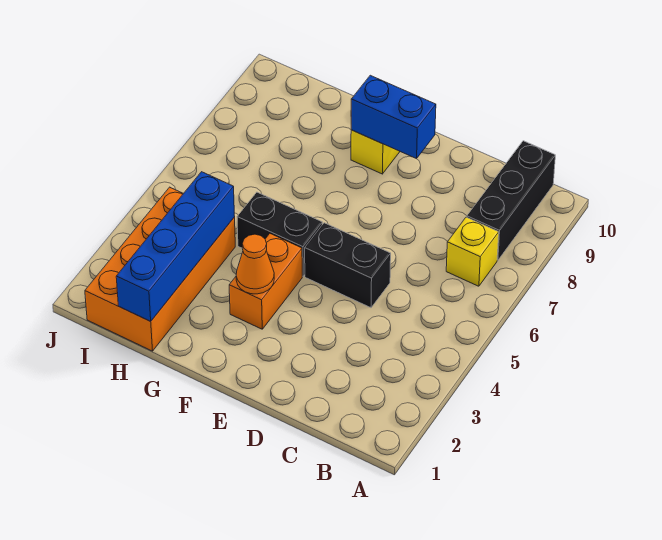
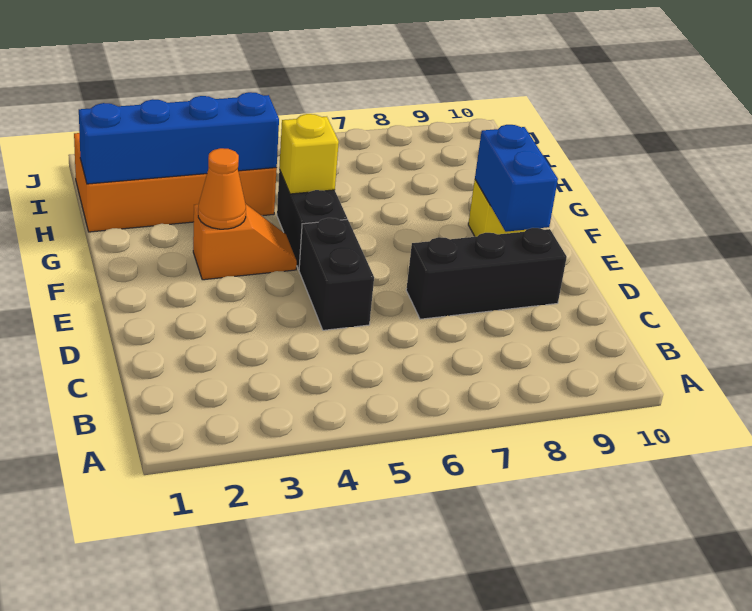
yellow 1x1 brick [446,217,499,286] -> yellow 1x1 brick moved to [279,114,339,194]
black 1x3 brick [467,141,555,260] -> black 1x3 brick moved to [406,228,567,319]
orange 1x2 brick [229,234,302,329] -> orange 1x2 slope [193,203,297,280]

